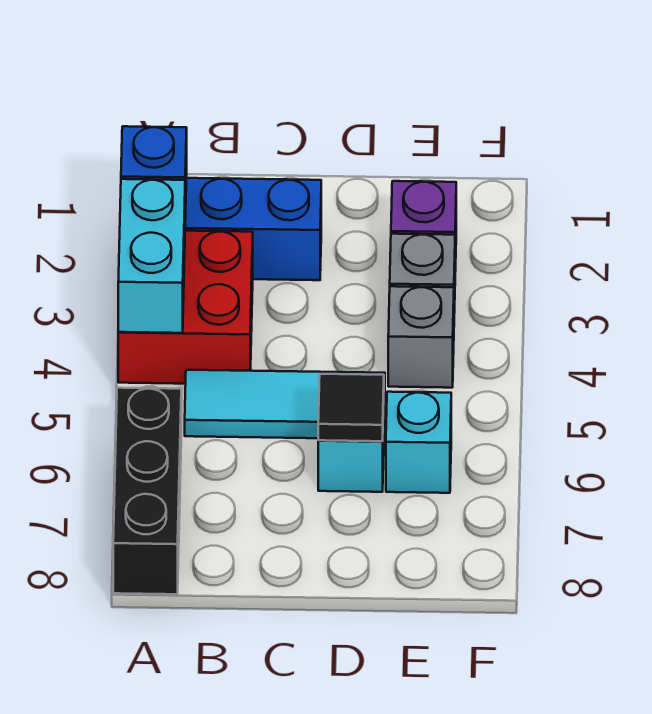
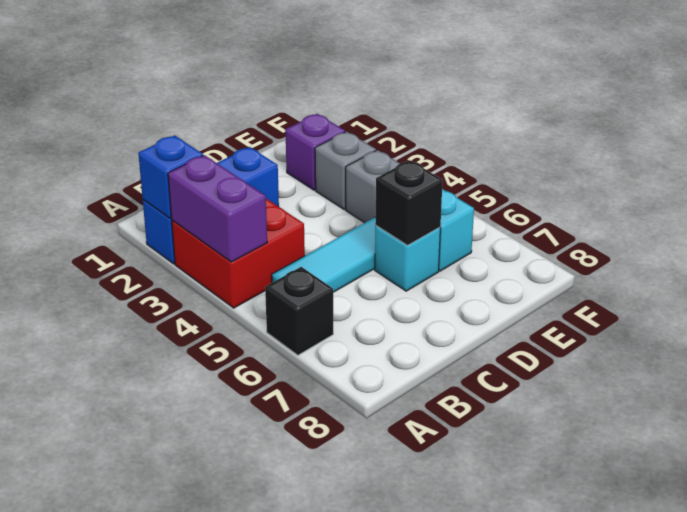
cyan 1x2 brick [118,179,185,333] -> purple 1x2 brick [168,155,267,262]
black 1x3 brick [113,388,181,594] -> black 1x1 brick [265,267,333,355]
black 1x1 tile [318,374,384,441] -> black 1x1 brick [375,160,443,245]

